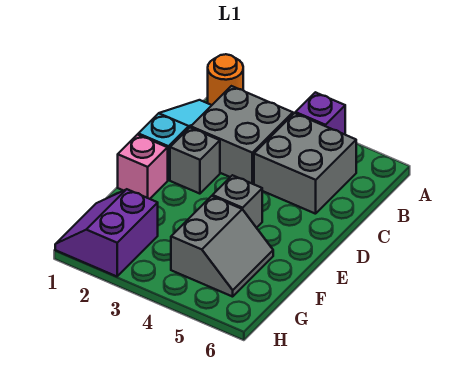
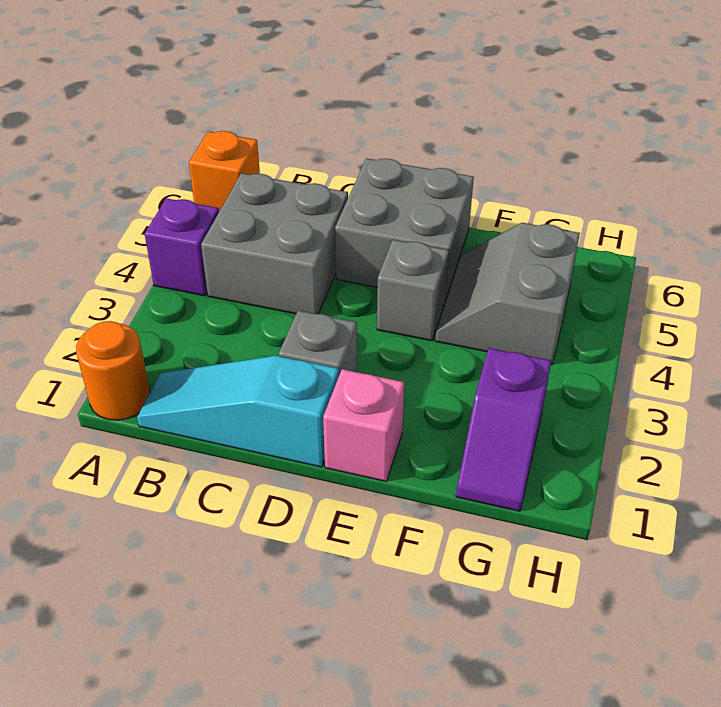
none -> orange 1x1 brick [189,131,260,211]
grey 2x2 brick [191,86,293,184] -> grey 2x2 brick moved to [335,158,474,300]
grey 2x2 slope [171,196,273,297] -> grey 2x2 slope turned to [435,223,580,365]
purple 2x2 slope [55,189,158,276] -> purple 1x2 slope [456,348,551,511]

